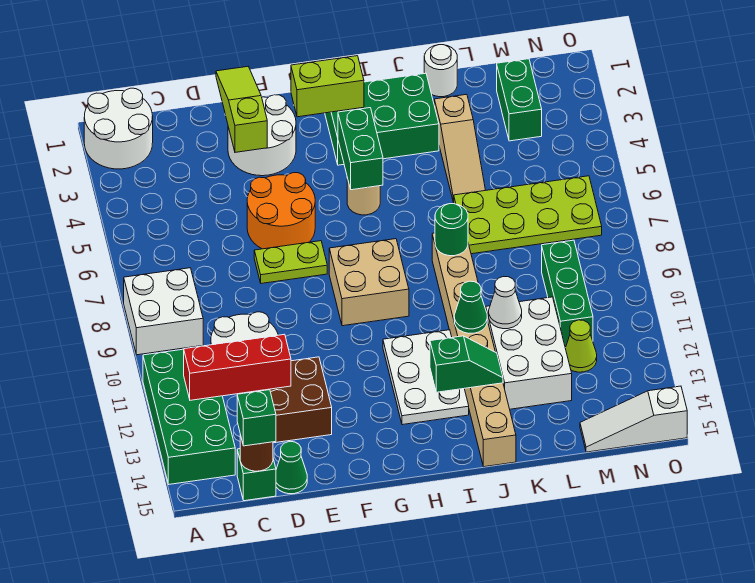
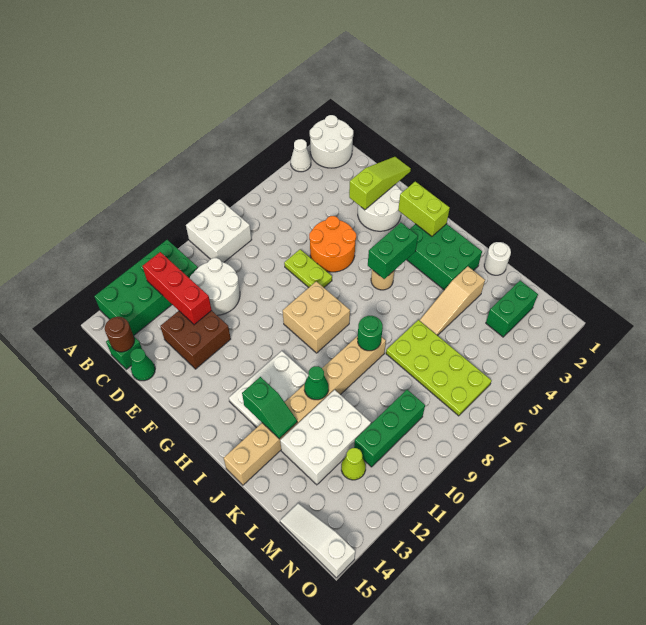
green 1x1 brick [237,390,276,446] -> none
white 1x1 cone [489,277,522,329] -> white 1x1 cone moved to [291,139,311,172]

